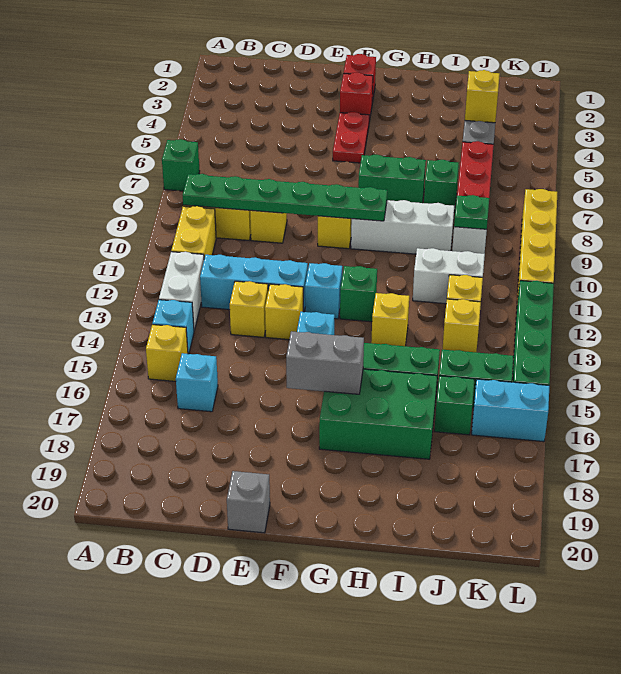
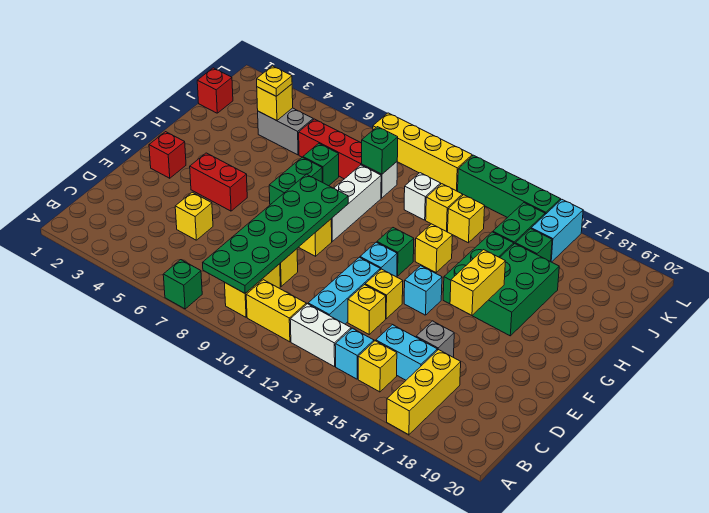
none -> yellow 1x3 brick [387,349,461,435]
green 1x6 plate [183,174,387,221] -> green 2x6 plate [203,174,348,293]
cyan 1x1 brick [176,353,218,412] -> cyan 1x2 brick [376,325,437,380]
none -> yellow 1x1 brick [175,192,213,240]
grey 1x1 brick [227,471,270,533] -> grey 1x1 brick moved to [416,321,454,357]
red 1x1 brick [340,73,373,122] -> red 1x1 brick moved to [197,68,233,113]
red 1x2 plate [333,112,369,163] -> red 1x2 brick [190,153,247,211]
grey 1x2 brick [286,331,364,394] -> yellow 1x2 brick [450,250,505,315]
white 1x2 brick [413,248,485,304] -> white 1x1 brick [404,173,441,220]
none -> yellow 1x1 plate [257,66,292,96]
green 1x1 plate [454,195,489,229] -> green 1x1 brick [362,127,398,174]

